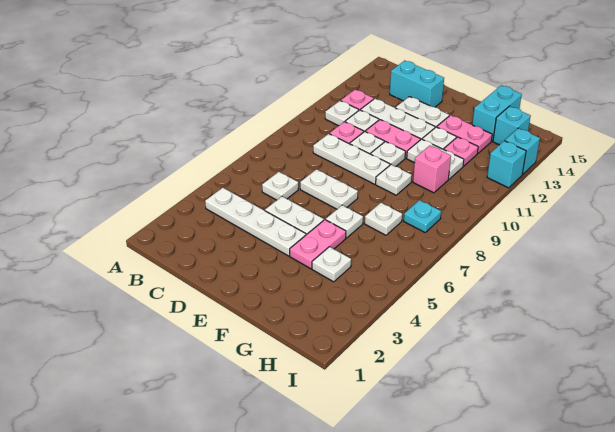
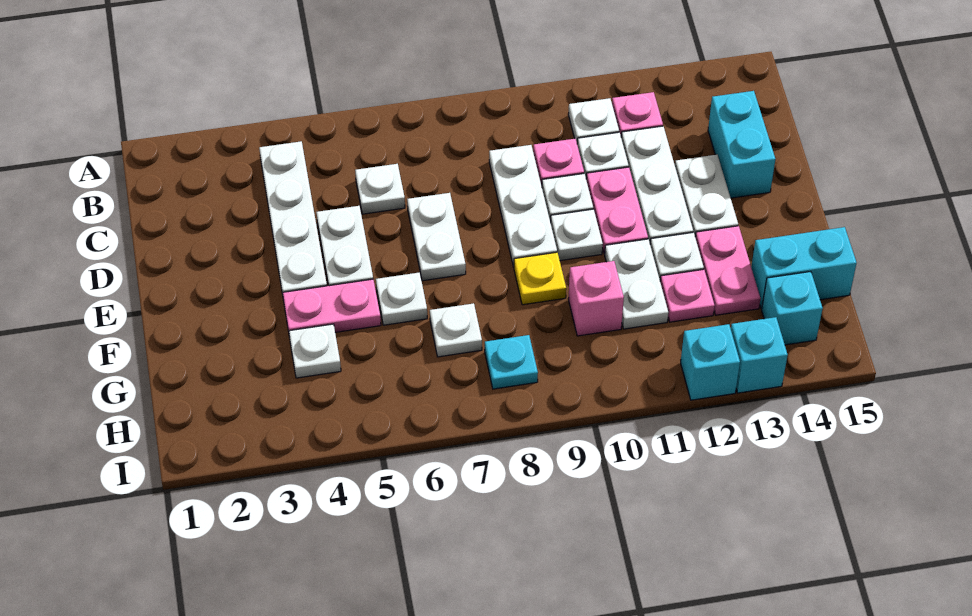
white 1x1 plate [376,165,412,195] -> yellow 1x1 plate [514,252,566,305]

